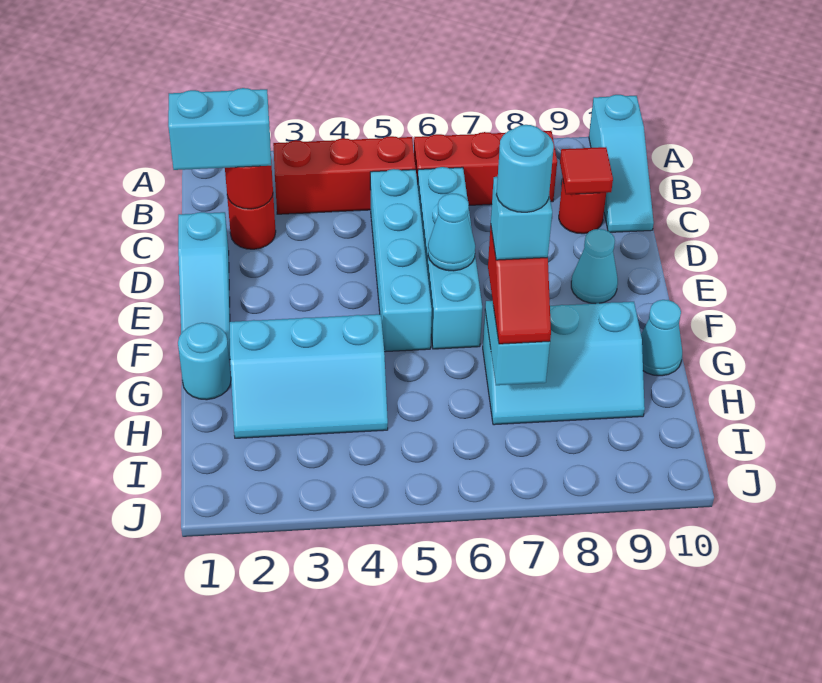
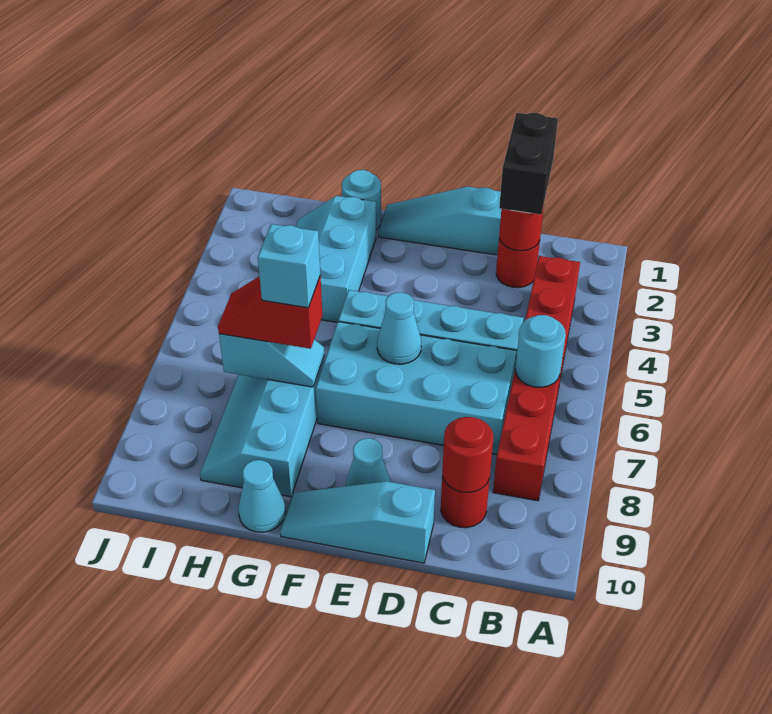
cyan 1x3 slope [589,95,654,232] -> cyan 1x3 slope moved to [280,481,435,563]
cyan 1x2 brick [168,88,271,170] -> black 1x2 brick [499,113,558,215]
cyan 1x4 brick [418,167,482,349] -> cyan 2x4 brick [316,322,516,455]
red 1x1 tile [560,147,613,194] -> red 1x1 round brick [442,417,493,493]
cyan 1x1 round brick [496,125,554,212] -> cyan 1x1 round brick moved to [515,315,566,387]

